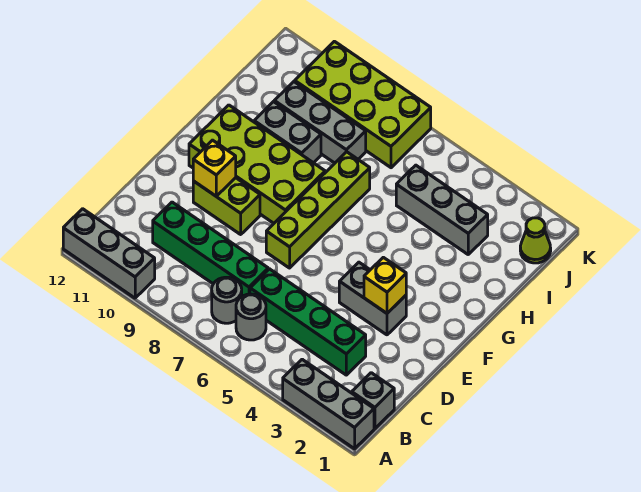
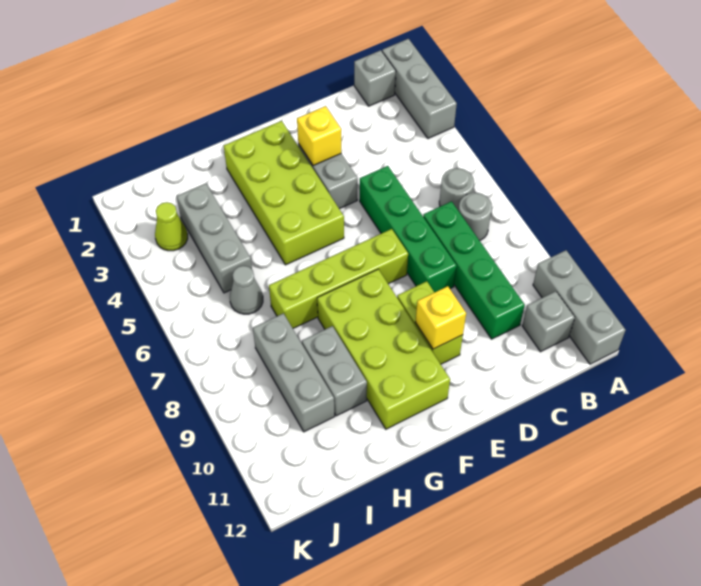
none -> grey 1x1 brick [522,291,575,352]
green 1x4 brick [250,269,366,375] -> green 1x4 brick moved to [360,166,457,292]
none -> grey 1x1 cone [230,266,263,314]
lime 1x1 cone [520,218,551,263] -> lime 1x1 cone moved to [155,202,188,251]
lime 2x4 brick [295,41,431,168] -> lime 2x4 brick moved to [224,121,344,265]

